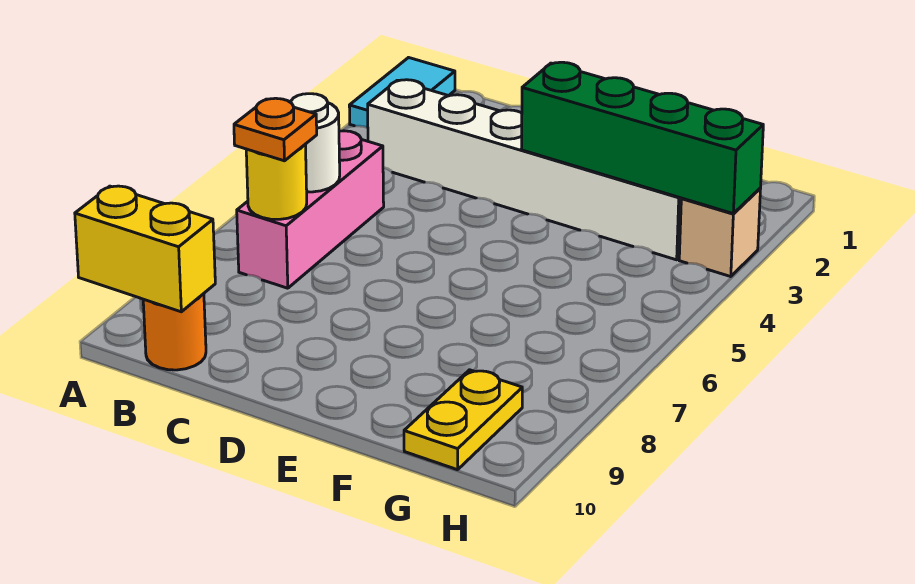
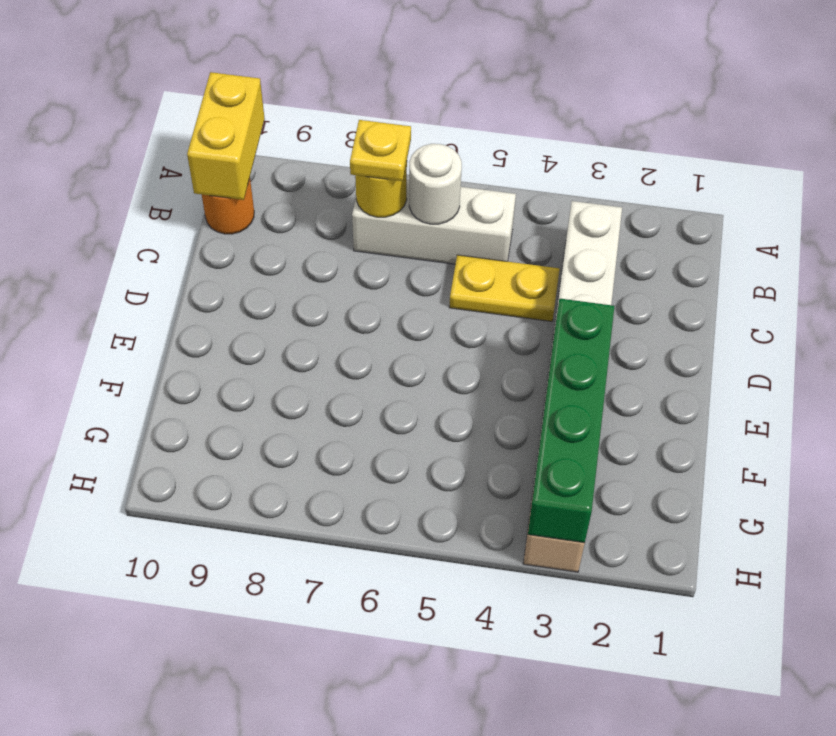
cyan 1x2 tile [349,58,455,128] -> none
pink 1x3 brick [237,131,384,288] -> white 1x3 brick [352,180,516,264]
orange 1x1 plate [234,98,317,161] -> yellow 1x1 plate [350,120,411,181]
yellow 1x2 plate [404,370,522,470] -> yellow 1x2 plate moved to [449,255,560,321]

